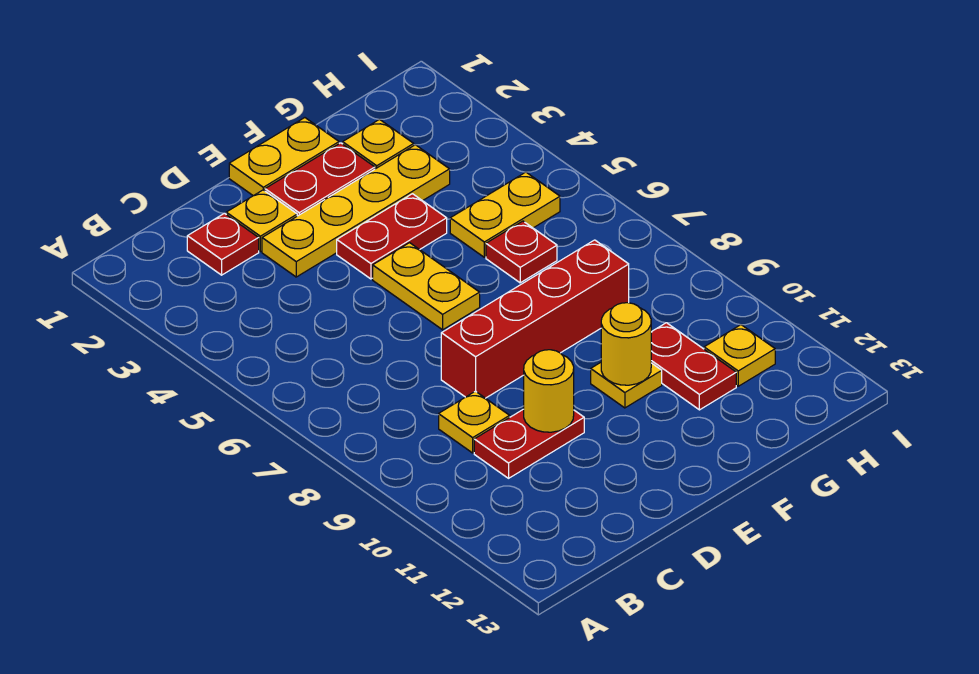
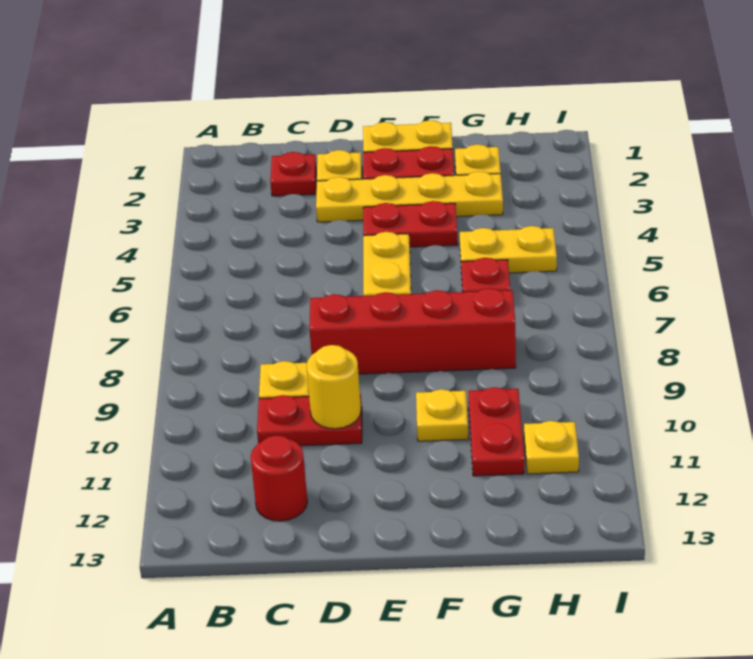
none -> red 1x1 round brick [250,435,308,521]
yellow 1x1 round brick [601,303,651,385] -> none

